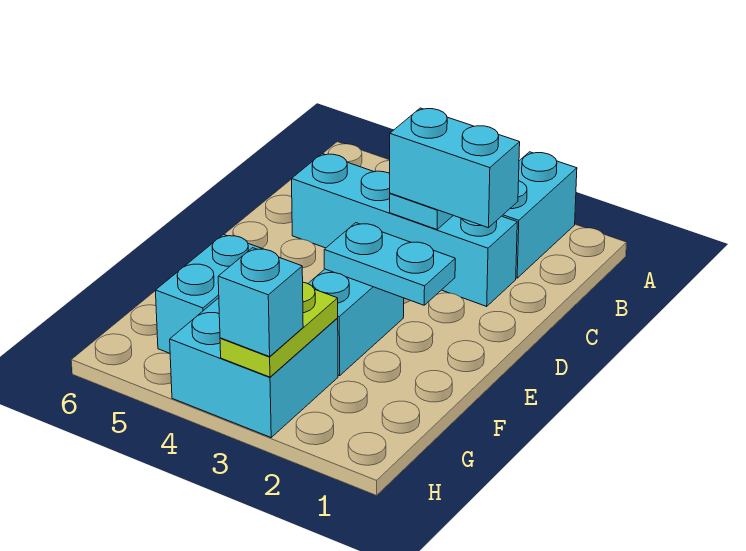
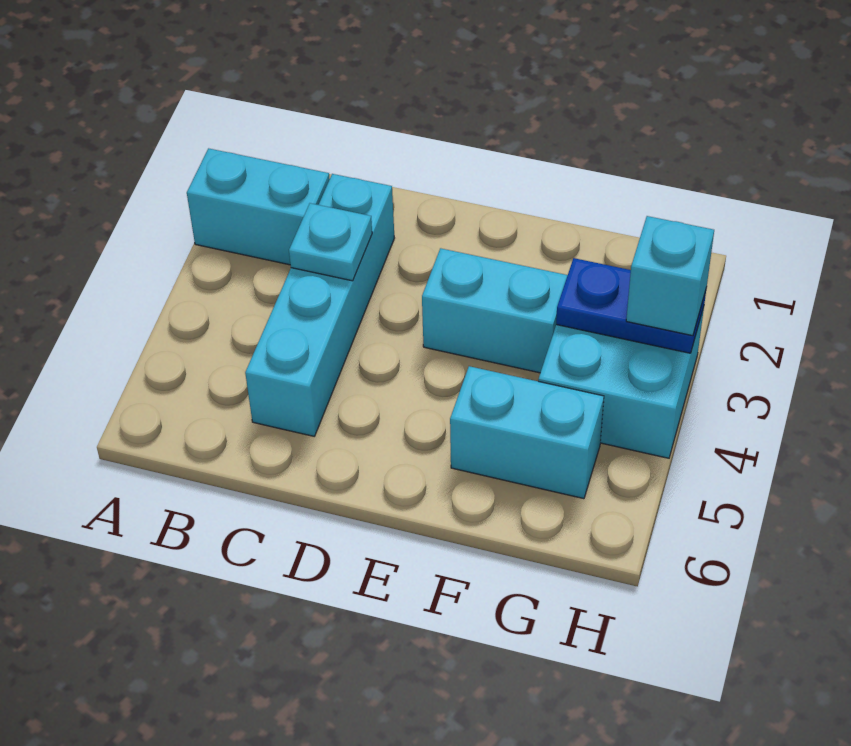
cyan 1x2 brick [390,108,520,228] -> none
cyan 1x2 plate [324,223,455,305] -> none
lime 1x2 plate [220,282,338,377] -> blue 1x2 plate [556,258,707,353]

